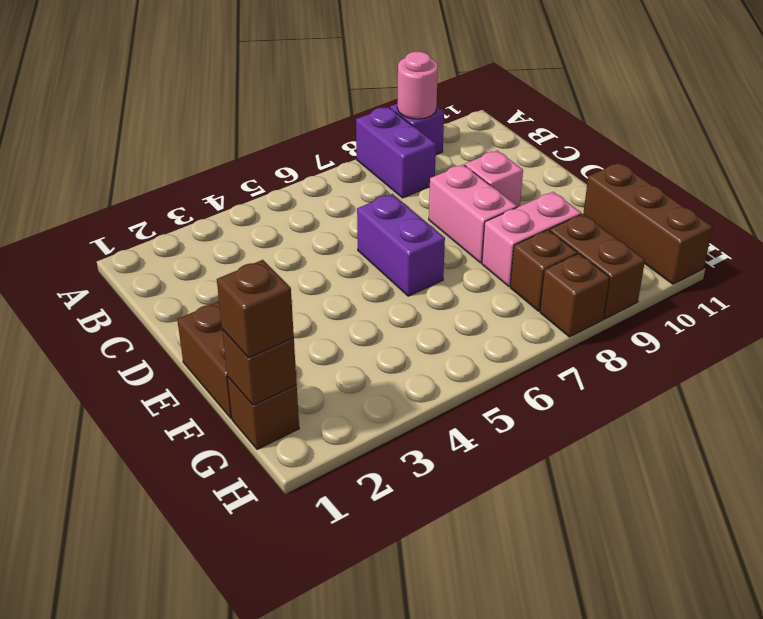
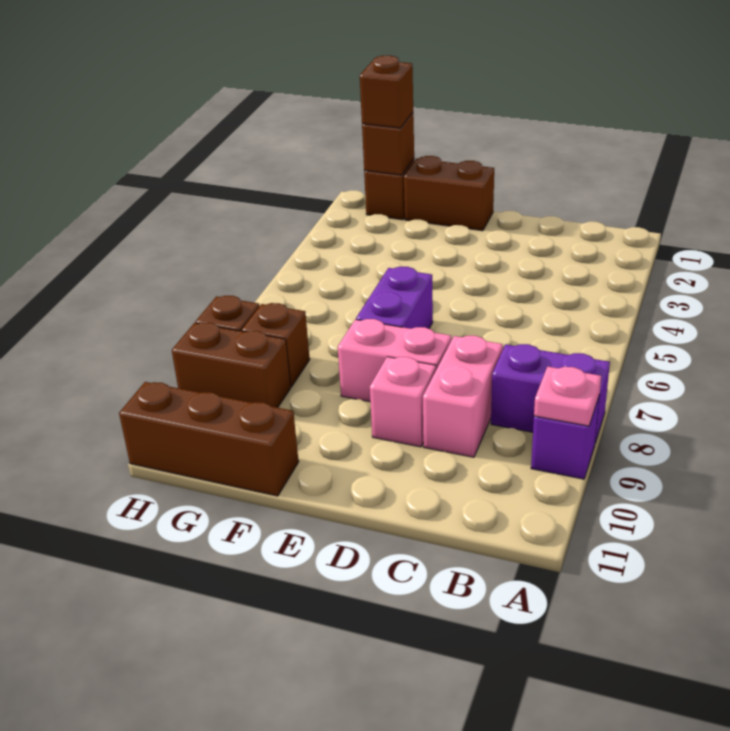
pink 1x1 round brick [397,51,438,119] -> pink 1x1 plate [534,367,601,426]
purple 1x2 brick [357,194,445,296] -> purple 1x2 brick turned to [356,267,433,329]
pink 1x2 brick [482,192,581,286] -> pink 1x2 brick moved to [423,336,503,457]

